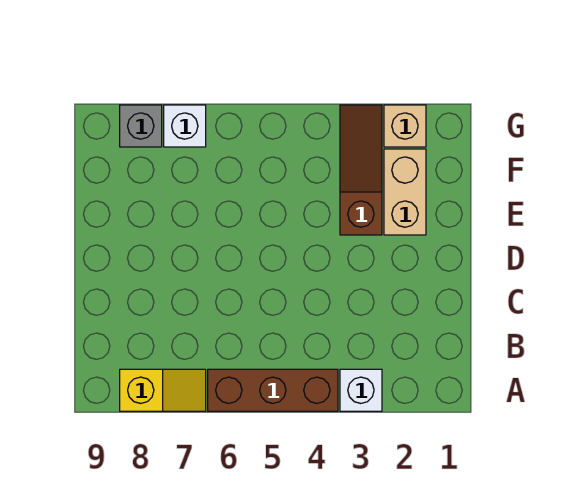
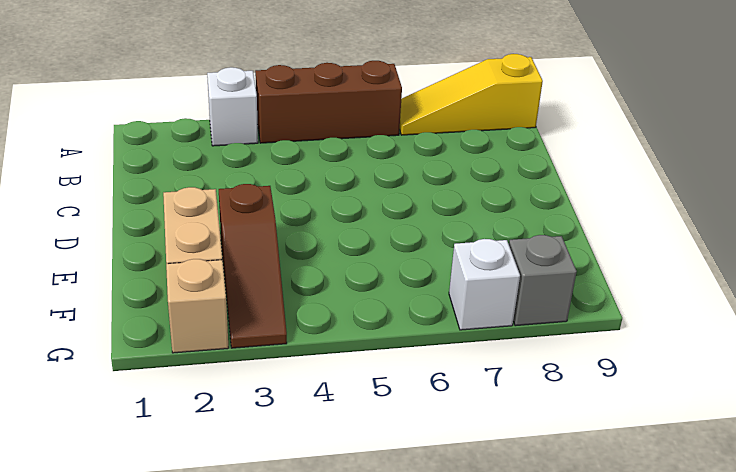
yellow 1x2 slope [120,369,206,411] -> yellow 1x3 slope [399,54,543,135]

